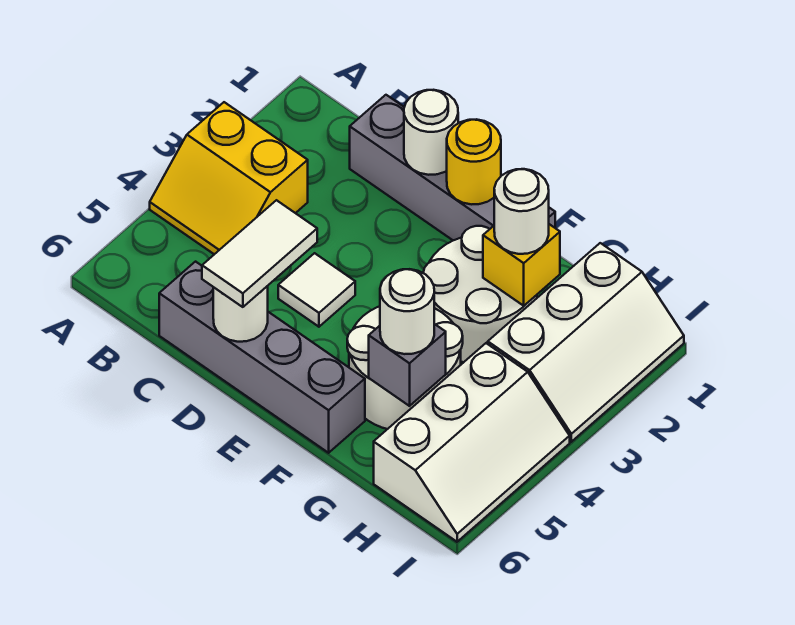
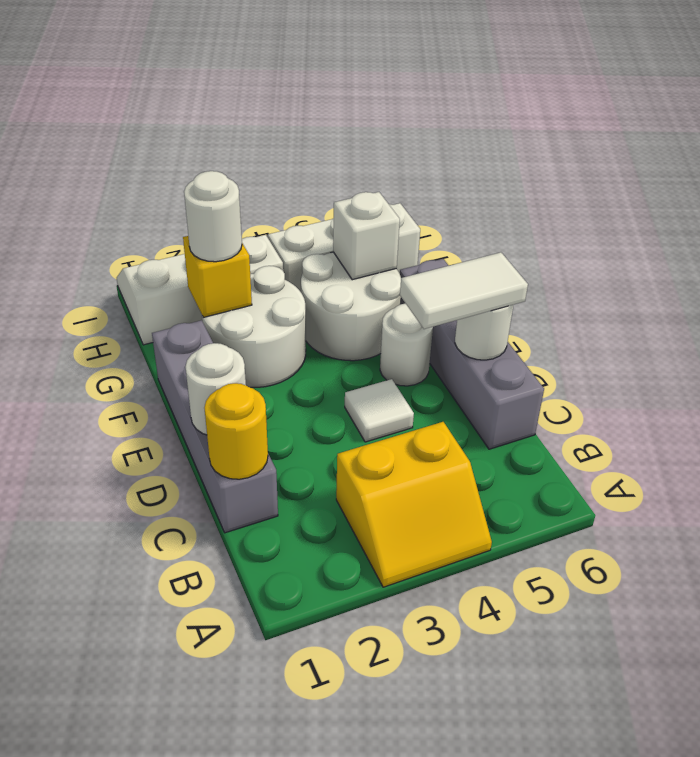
yellow 2x2 slope [150,102,308,254] -> yellow 2x2 slope turned to [336,422,492,587]
yellow 1x1 round brick [447,119,501,204] -> yellow 1x1 round brick moved to [204,383,268,479]
grey 1x1 brick [369,324,446,406] -> white 1x1 brick [333,192,400,280]
white 1x1 round brick [380,269,434,354] -> white 1x1 round brick moved to [380,304,433,386]

